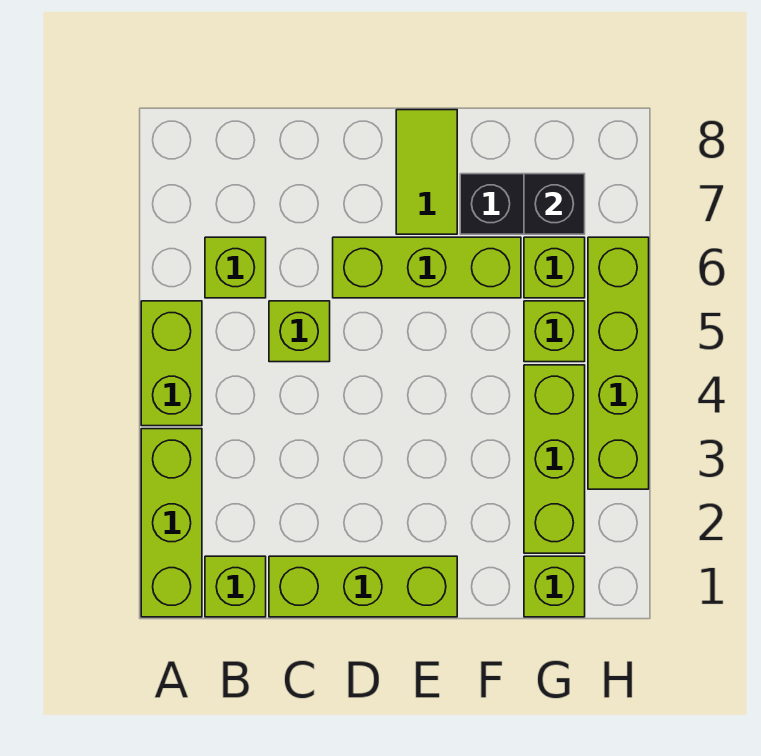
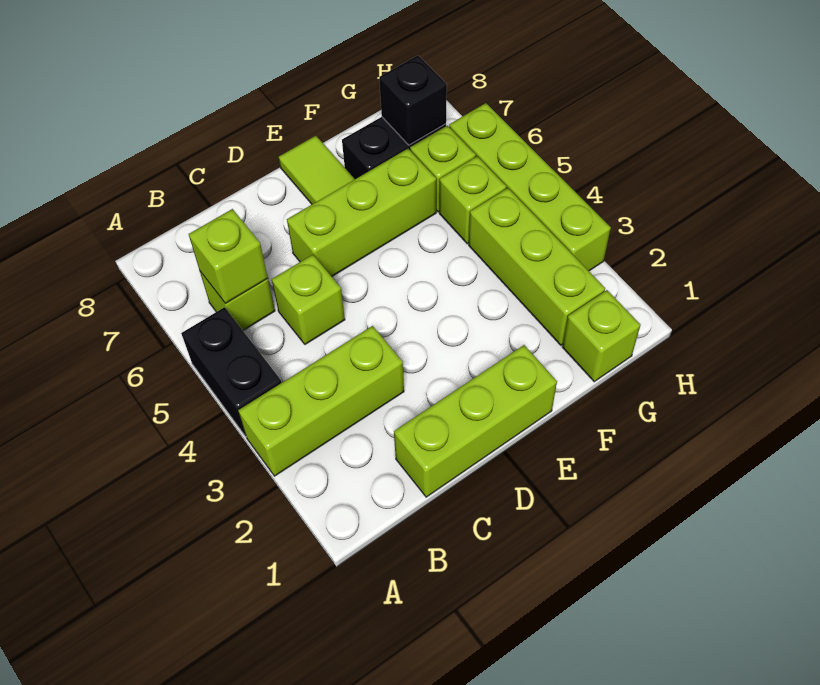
lime 1x3 brick [141,429,202,617] -> lime 1x3 brick turned to [238,326,404,476]
lime 1x2 brick [141,301,202,426] -> black 1x2 brick [181,307,282,437]
lime 1x1 brick [205,556,266,617] -> lime 1x1 brick moved to [189,209,268,303]

